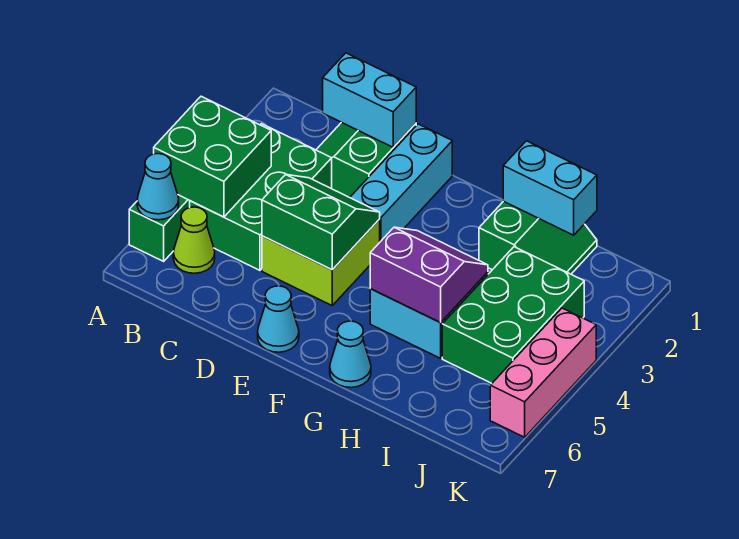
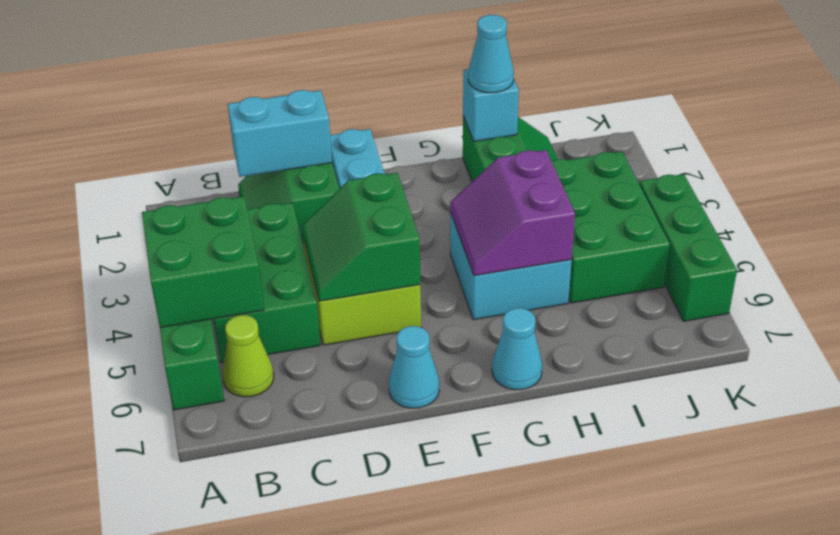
cyan 1x1 cone [137,154,179,220] -> cyan 1x1 cone moved to [468,15,514,93]
green 2x2 slope [262,175,380,270] -> green 2x2 slope turned to [302,173,420,301]
purple 2x2 slope [370,227,488,322] -> purple 2x2 slope turned to [450,150,575,276]
cyan 1x2 brick [503,141,597,235] -> cyan 1x1 brick [463,69,519,141]
pink 1x3 brick [490,308,596,437] -> green 1x3 brick [639,174,737,321]

